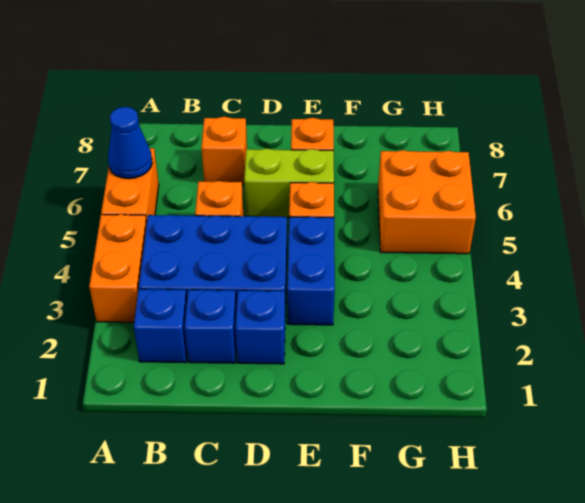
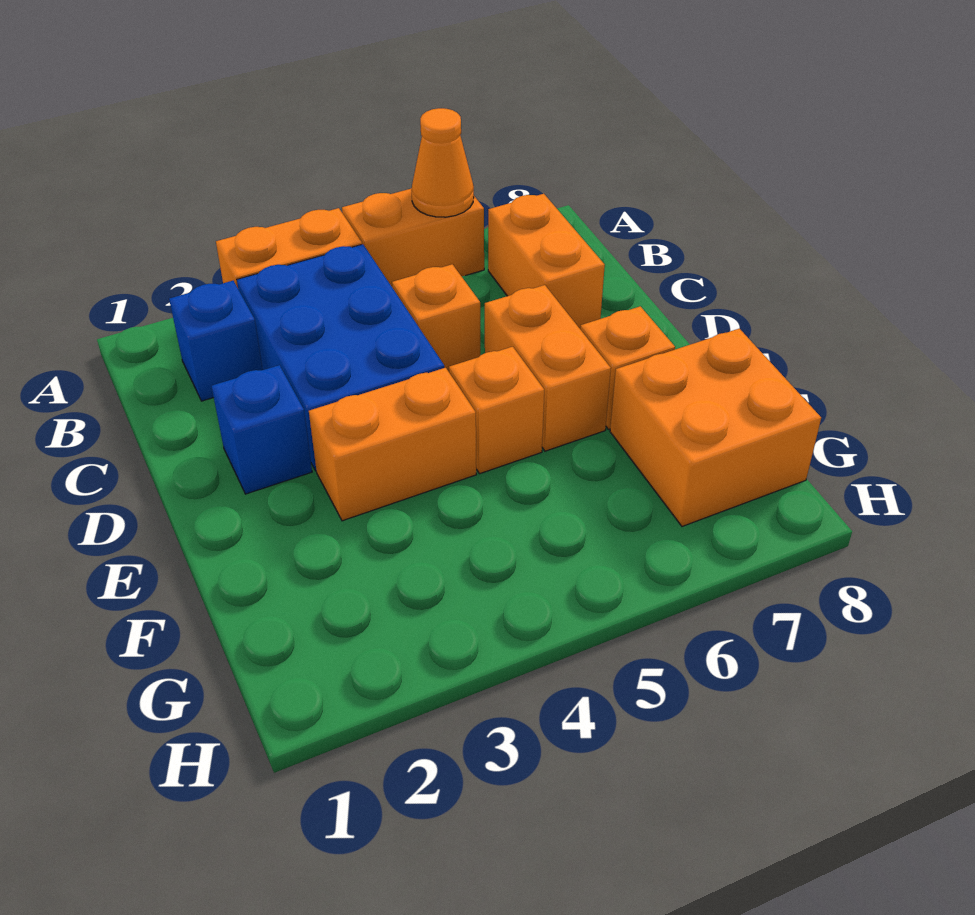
blue 1x1 cone [108,107,152,179] -> orange 1x1 cone [411,108,474,217]
blue 1x1 brick [185,290,236,363] -> none
orange 1x1 brick [201,117,247,184] -> orange 1x2 brick [488,194,605,328]
lime 1x2 brick [244,149,334,217] -> orange 1x2 brick [485,285,611,451]
blue 1x2 brick [287,217,335,325] -> orange 1x2 brick [309,368,476,521]
orange 2x2 brick [378,150,476,254] -> orange 2x2 brick moved to [610,329,821,526]

